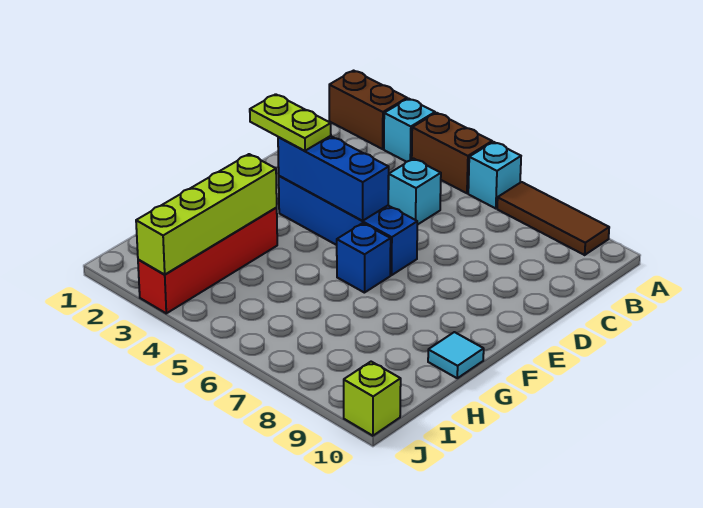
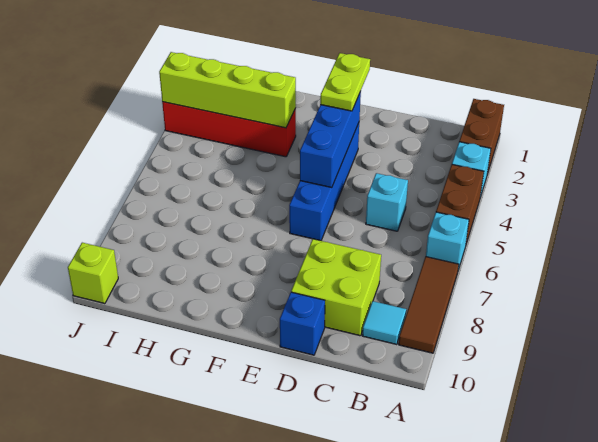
none -> lime 2x2 brick [291,239,381,336]
blue 1x1 brick [337,223,391,293] -> blue 1x1 brick moved to [280,292,325,355]
cyan 1x1 tile [428,332,484,378] -> cyan 1x1 tile moved to [362,301,406,345]

